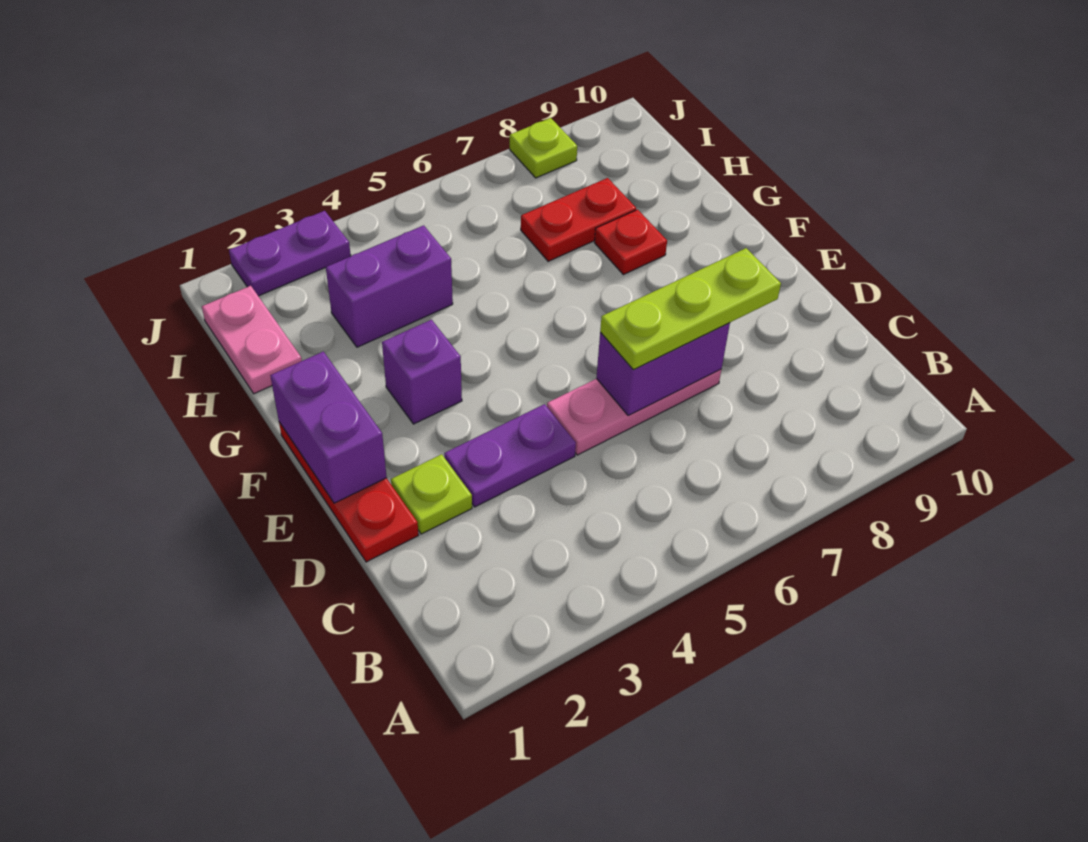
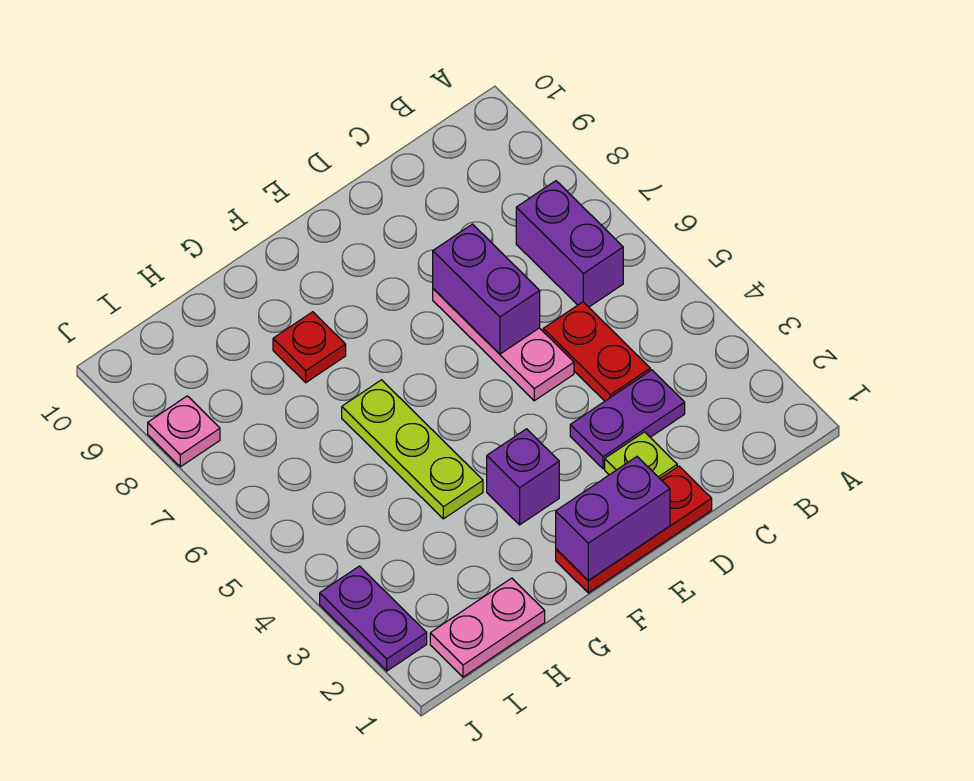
purple 1x2 plate [444,404,576,507] -> purple 1x2 plate turned to [570,370,685,469]
lime 1x3 plate [600,248,781,370] -> lime 1x3 plate moved to [342,380,483,519]
purple 1x2 brick [326,225,453,347] -> purple 1x2 brick moved to [516,181,623,307]
red 1x2 plate [521,178,636,261] -> red 1x2 plate moved to [543,302,650,401]
lime 1x1 plate [510,118,577,178] -> pink 1x1 plate [148,396,220,467]

